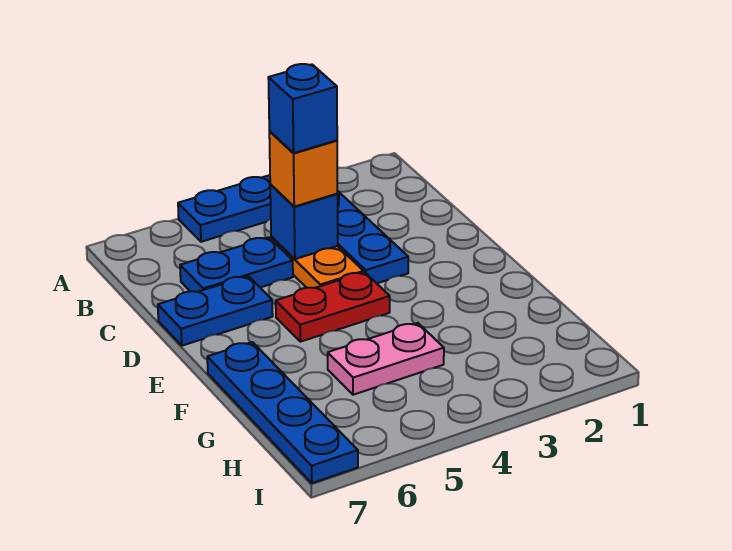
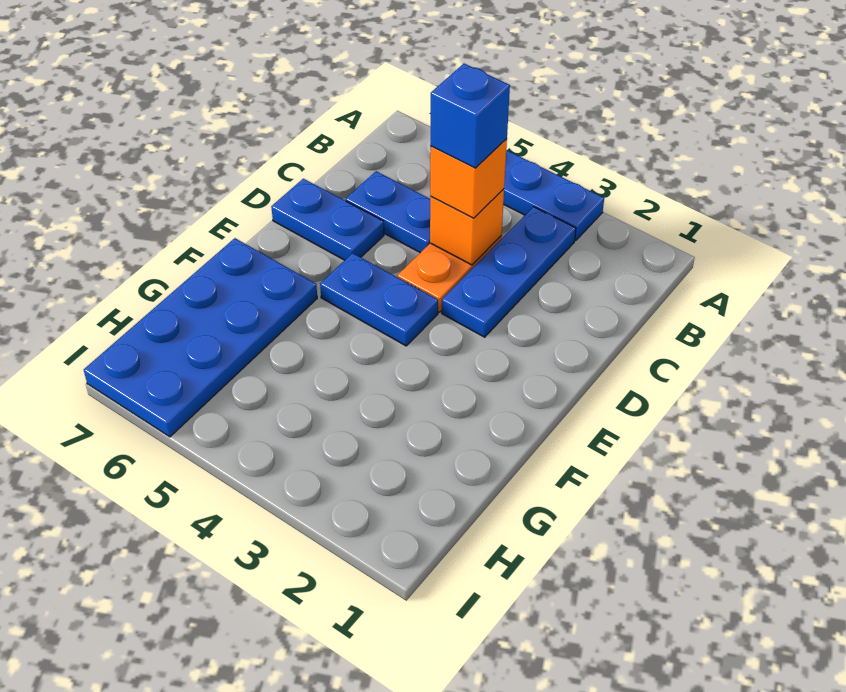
blue 1x1 brick [270,185,338,259] -> orange 1x1 brick [430,189,504,265]
red 1x2 plate [276,272,390,342] -> blue 1x2 plate [320,253,438,346]
blue 1x4 plate [207,342,358,483] -> blue 2x4 plate [84,238,317,437]
pink 1x2 plate [328,323,444,395] -> none

